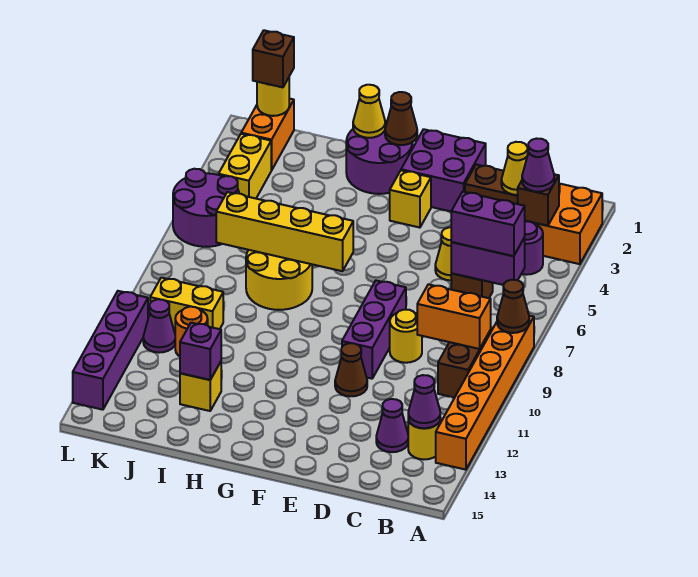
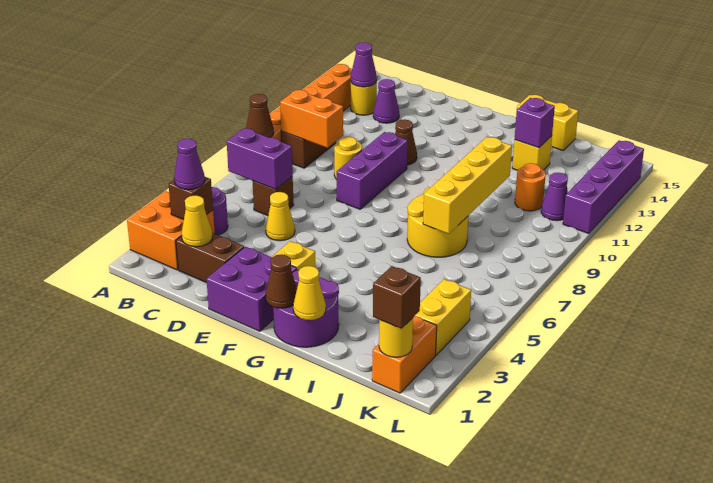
purple 1x2 brick [451,192,525,256] -> none
yellow 1x4 brick [216,192,353,271] -> yellow 1x4 brick turned to [423,137,512,234]
yellow 1x2 brick [150,278,223,332] -> yellow 1x2 brick moved to [517,95,578,150]
purple 2x2 round brick [173,169,239,247] -> none

